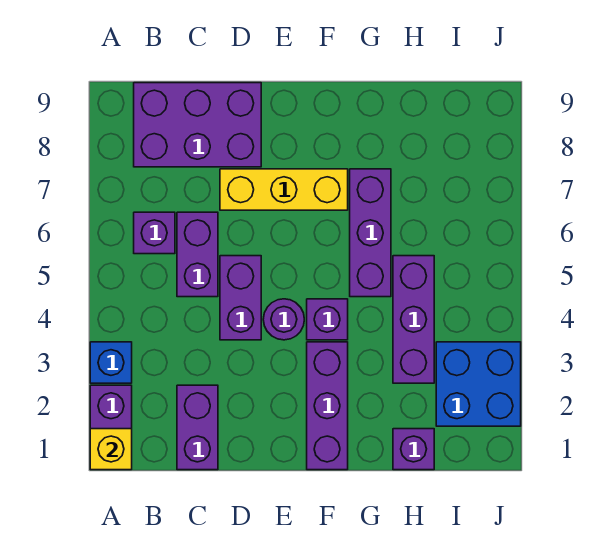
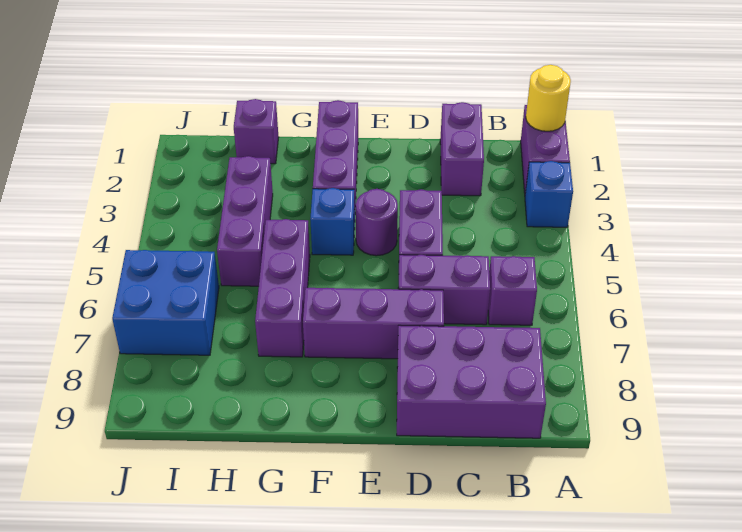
yellow 1x1 brick [90,429,132,470] -> yellow 1x1 round brick [526,65,571,131]
purple 1x2 brick [177,212,218,297] -> purple 1x2 brick turned to [398,255,490,325]
yellow 1x3 brick [220,169,348,210] -> purple 1x3 brick [303,288,444,359]
purple 1x1 brick [307,299,348,340] -> blue 1x1 brick [310,188,355,255]
blue 2x2 brick [436,342,521,426] -> blue 2x2 brick moved to [112,250,219,355]

